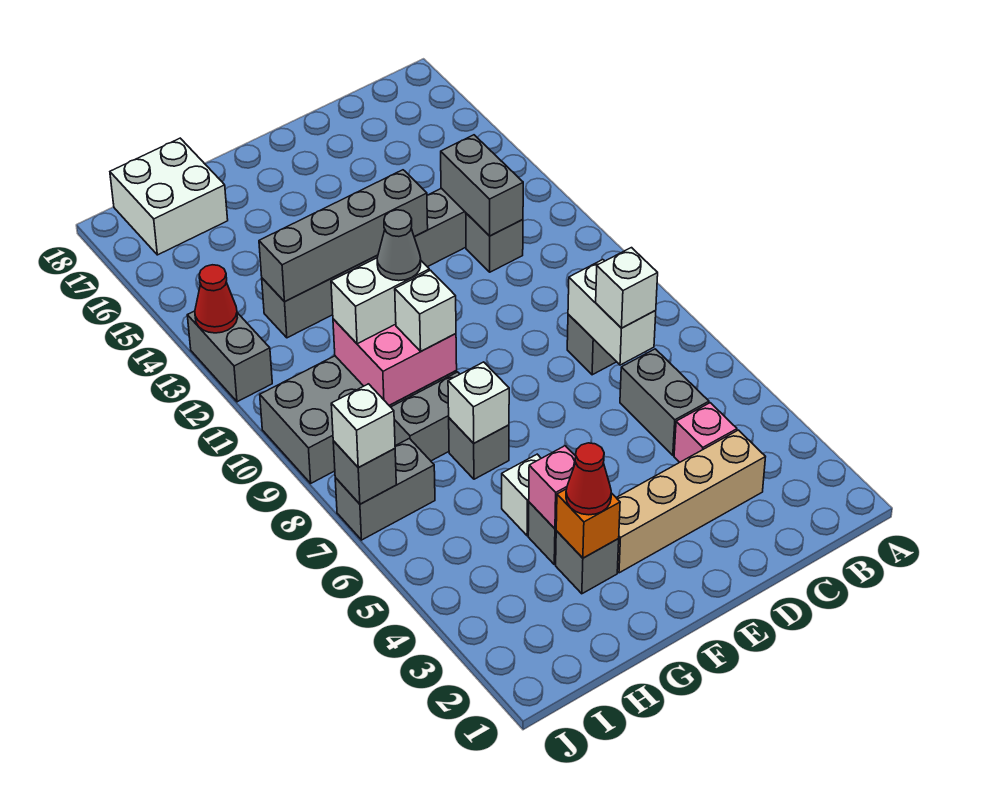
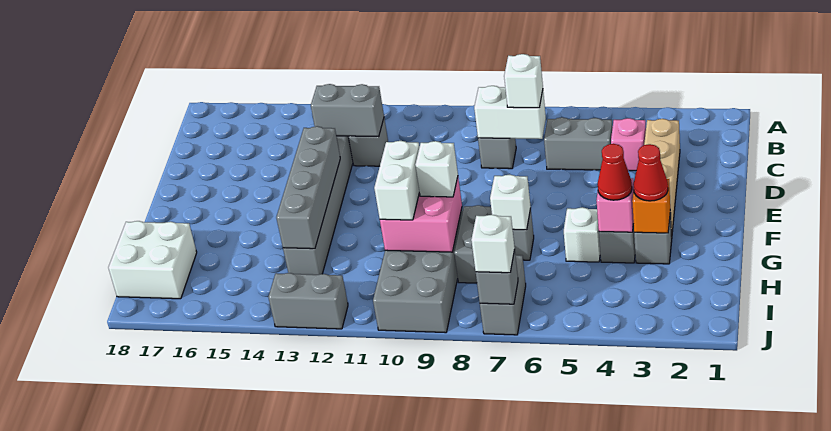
grey 1x1 cone [377,210,421,281] -> none
red 1x1 cone [195,265,237,333] -> red 1x1 cone moved to [598,144,632,200]

